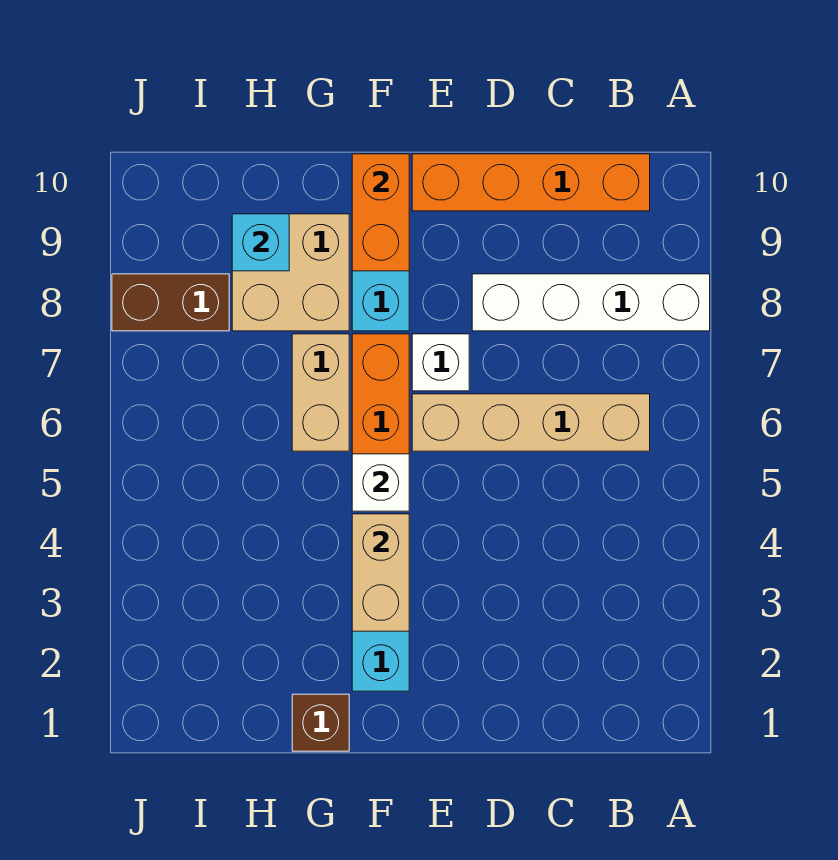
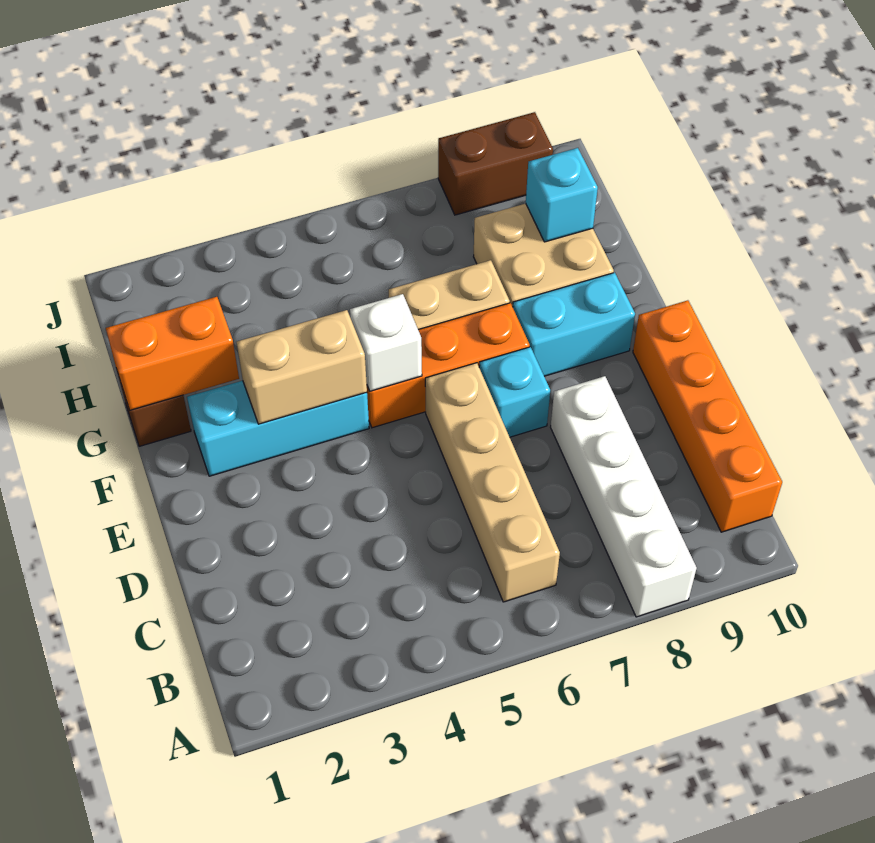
white 1x1 brick [412,334,469,391] -> cyan 1x1 brick [479,347,550,437]
orange 1x2 brick [352,154,409,271] -> orange 1x2 brick moved to [106,297,239,410]
brown 1x2 brick [112,274,229,331] -> brown 1x2 brick turned to [438,112,553,215]

